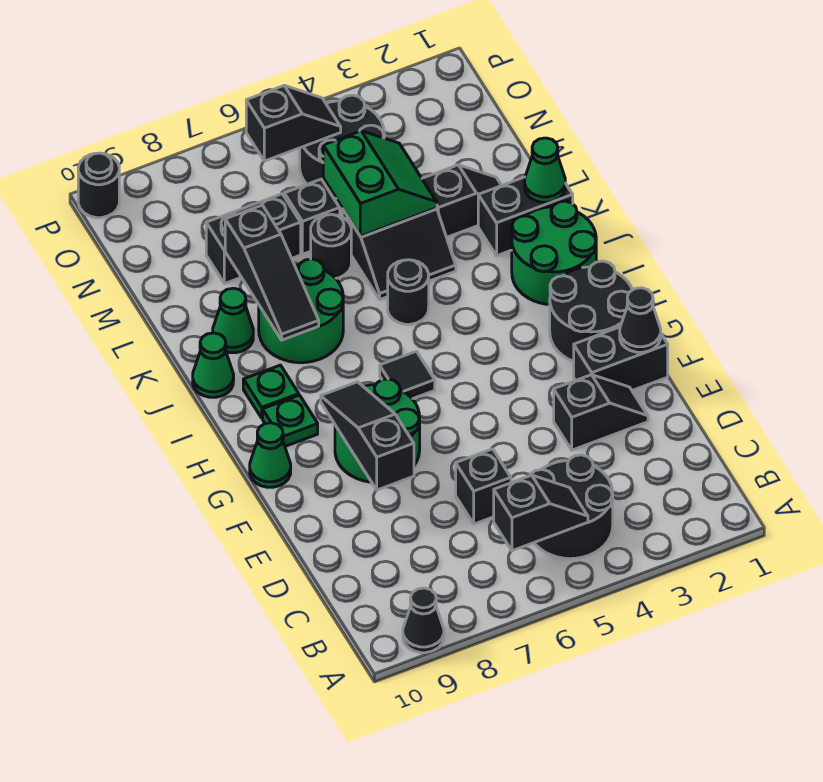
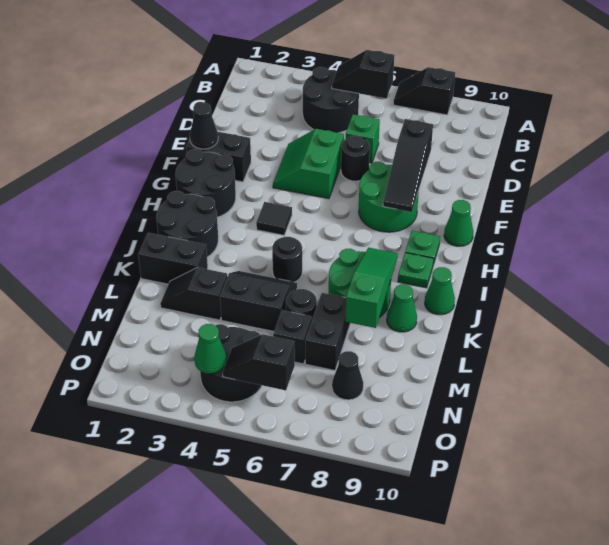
black 1x1 cone [403,588,444,653] -> black 1x1 cone moved to [332,351,363,400]
black 1x1 brick [456,449,511,524] -> green 1x1 brick [346,114,380,163]
black 1x2 slope [554,375,648,450] -> black 1x2 slope moved to [393,67,455,115]
black 1x1 tile [380,351,435,399] -> black 1x1 tile moved to [256,202,292,235]
green 2x2 round brick [512,201,596,305] -> black 2x2 round brick [156,191,218,257]
black 1x3 slope [225,205,319,340] -> green 1x3 slope [345,248,398,328]
green 1x1 cone [525,138,565,202] -> green 1x1 cone moved to [194,324,226,374]
green 2x2 slope [323,131,437,236] -> green 2x2 slope moved to [273,129,344,199]
black 1x2 brick [206,194,301,284] -> black 1x2 brick turned to [305,293,351,371]
black 1x1 round brick [78,153,119,218] -> black 1x1 round brick moved to [341,136,370,181]

